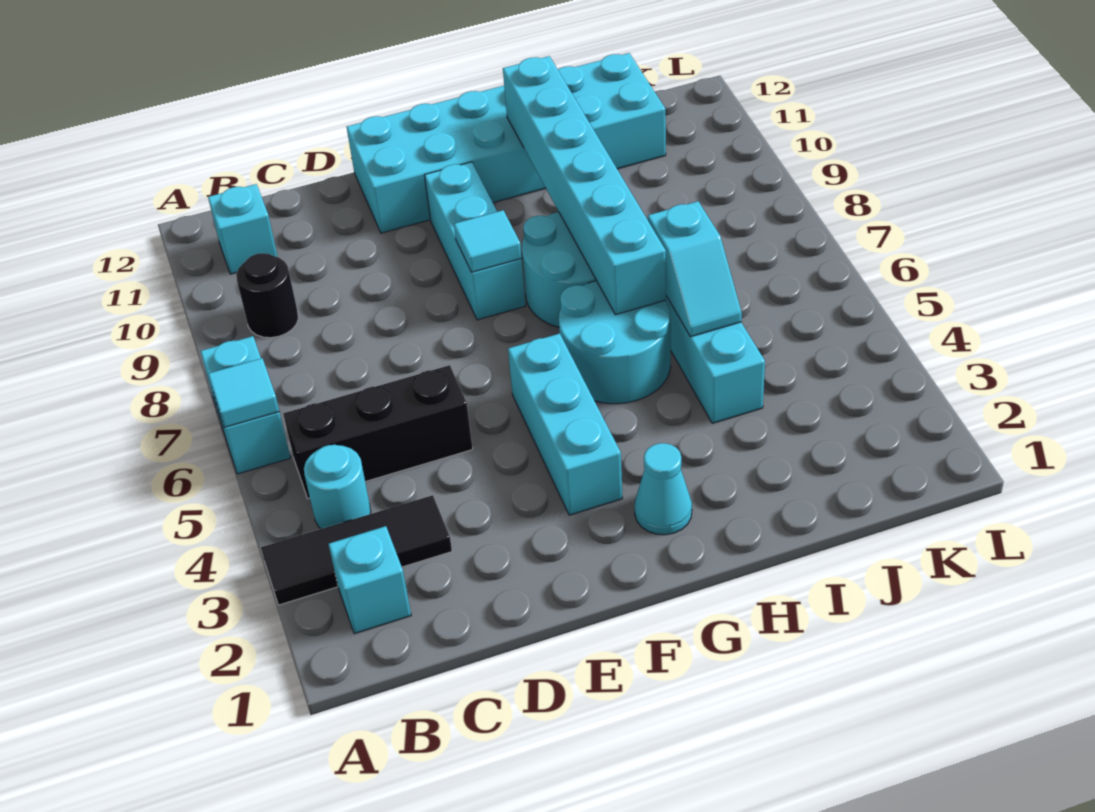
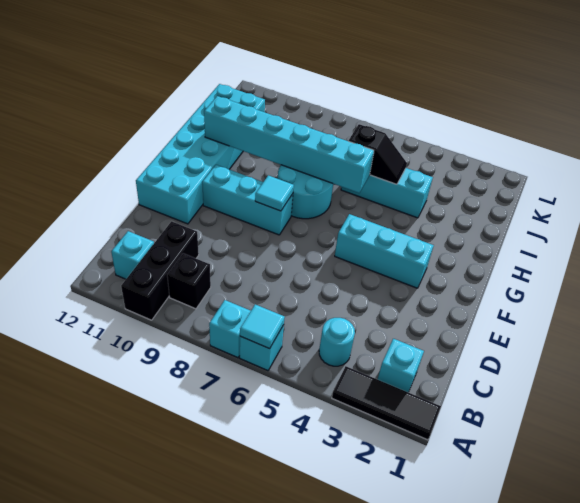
black 1x3 tile [261,495,452,605] -> black 1x3 tile turned to [332,366,441,440]
black 1x3 brick [283,365,473,499] -> black 1x3 brick moved to [121,221,199,320]
black 1x1 round brick [236,253,298,338] -> black 1x1 brick [167,253,211,309]
cyan 1x1 cone [634,443,692,535] -> none
cyan 2x2 round brick [559,281,671,404] -> none
cyan 1x2 slope [648,201,742,337] -> black 1x2 slope [348,124,407,184]

